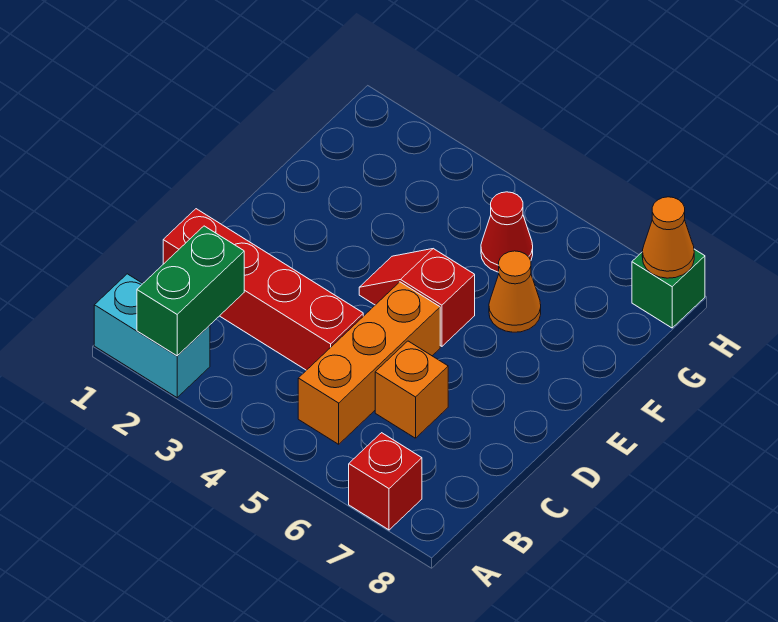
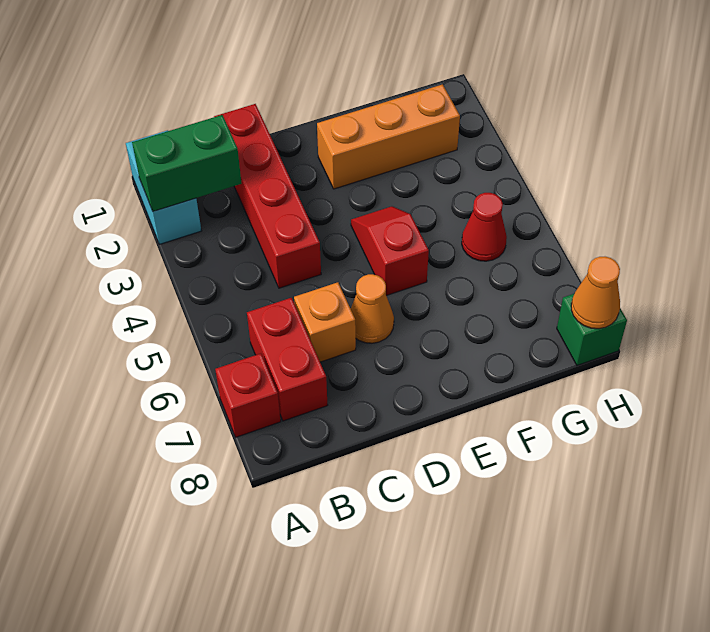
orange 1x3 brick [298,282,440,444] -> orange 1x3 brick moved to [317,84,460,189]
none -> red 1x2 brick [247,298,328,421]
orange 1x1 cone [489,251,541,332] -> orange 1x1 cone moved to [351,274,394,343]

